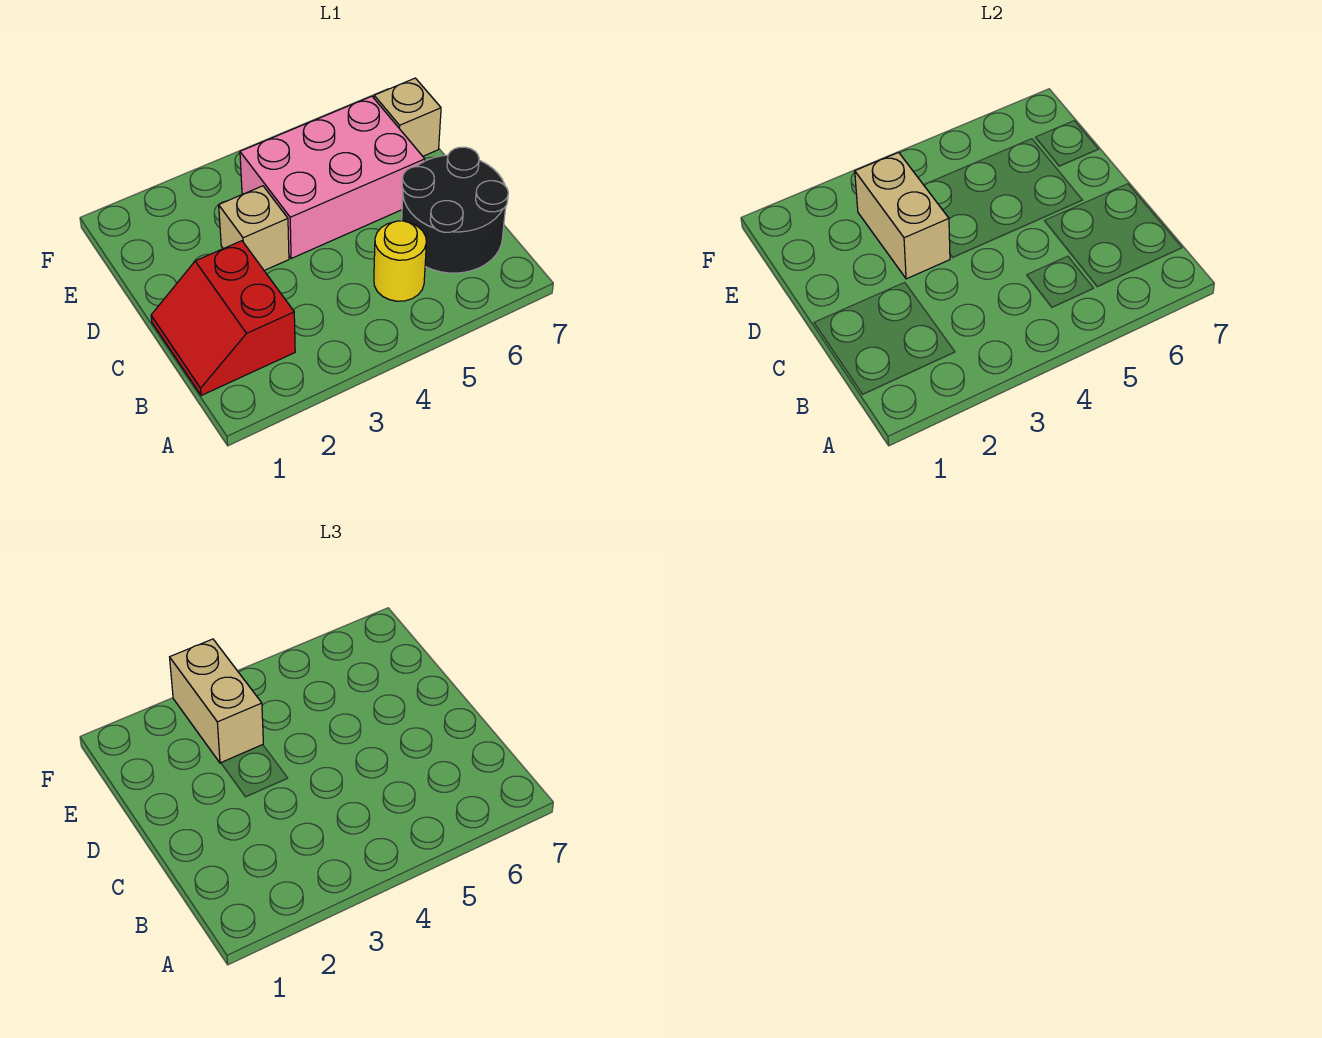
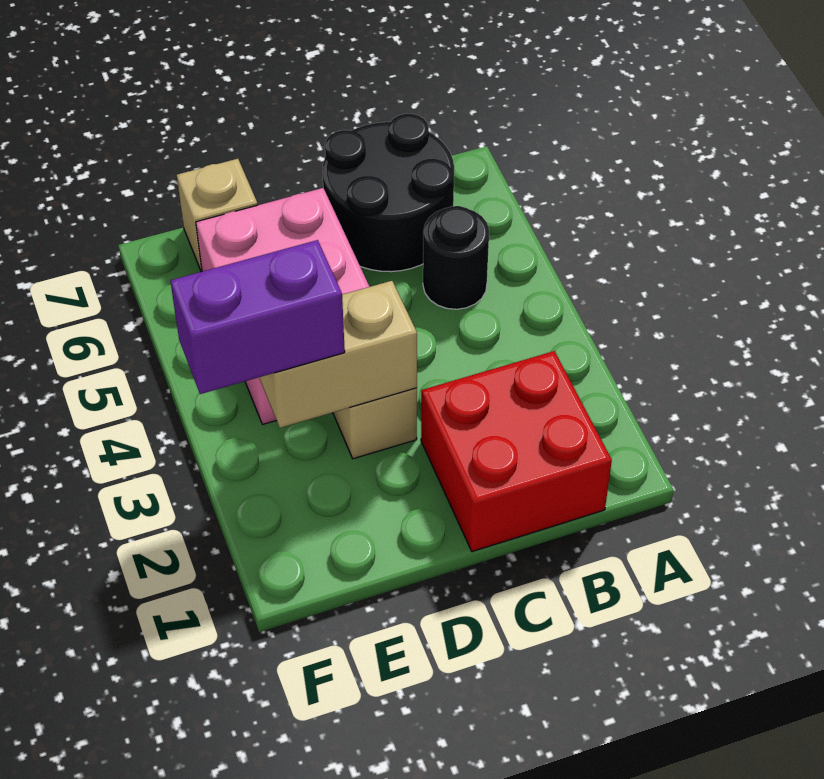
red 2x2 slope [151,241,295,396] -> red 2x2 brick [421,351,612,552]
yellow 1x1 round brick [374,221,426,301] -> black 1x1 round brick [423,206,489,309]
tan 1x2 brick [170,639,263,763] -> purple 1x2 brick [170,240,345,394]

